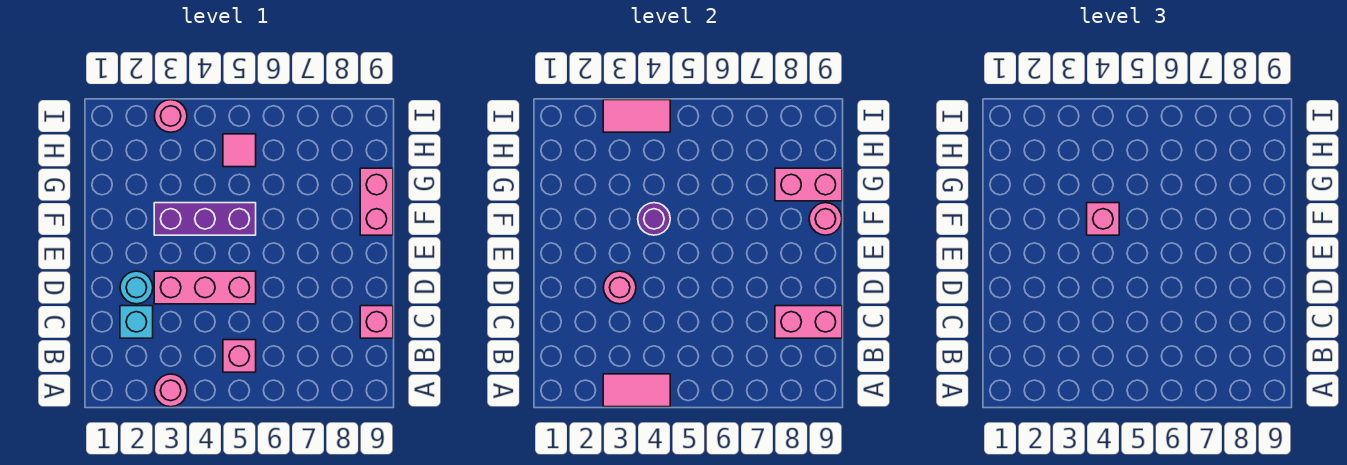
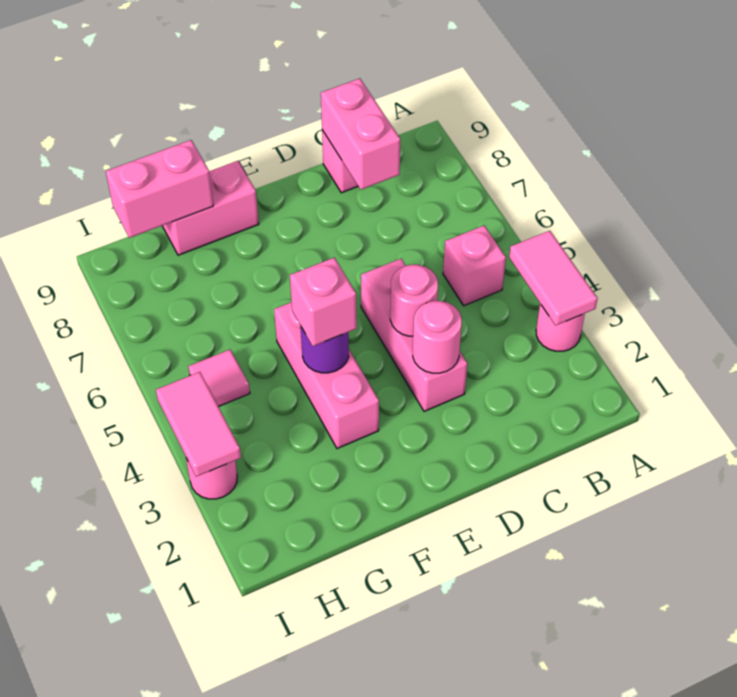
cyan 1x1 brick [120,306,153,338] -> none
cyan 1x1 round brick [120,271,153,304] -> none
purple 1x3 brick [154,203,256,235] -> pink 1x3 brick [274,302,379,449]
pink 1x1 round brick [809,203,842,235] -> pink 1x1 round brick moved to [390,265,438,336]
pink 1x2 brick [775,168,842,201] -> pink 1x2 brick turned to [106,140,213,238]

